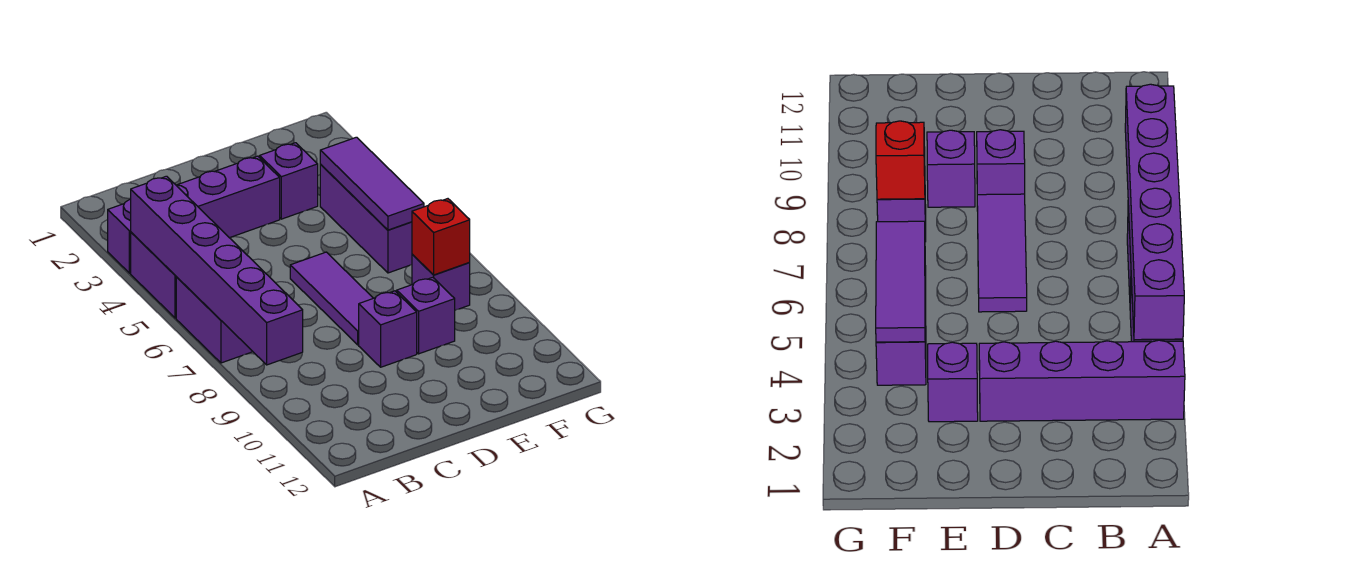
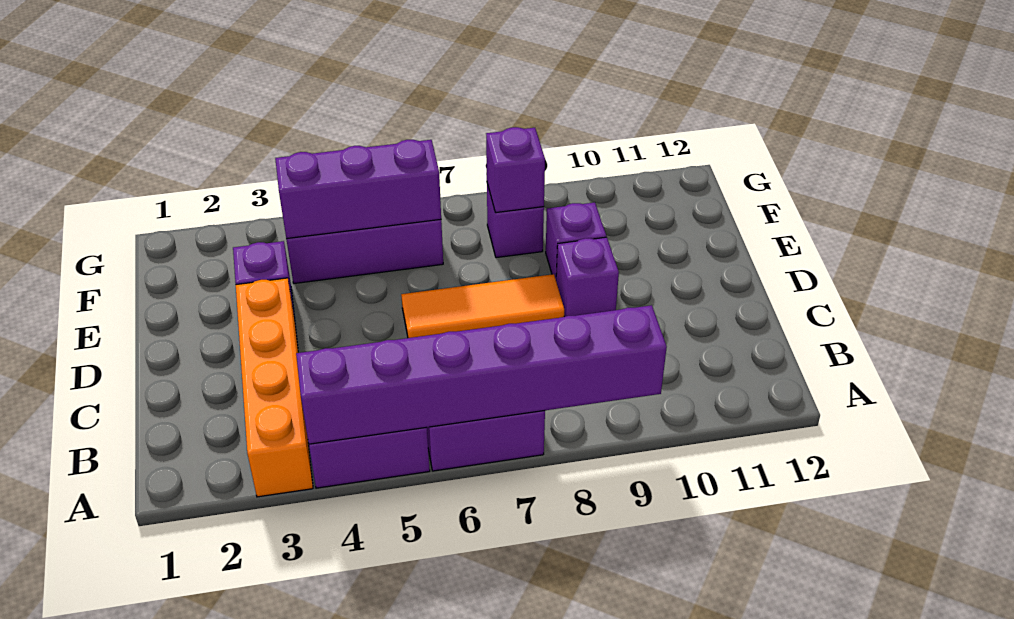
purple 1x4 brick [108,156,280,273] -> orange 1x4 brick [236,278,313,497]
purple 1x3 tile [290,252,373,345] -> orange 1x3 tile [401,274,564,338]
purple 1x3 tile [320,137,424,230] -> purple 1x3 brick [275,140,441,239]
red 1x1 brick [412,199,470,275] -> purple 1x1 brick [486,127,545,213]

